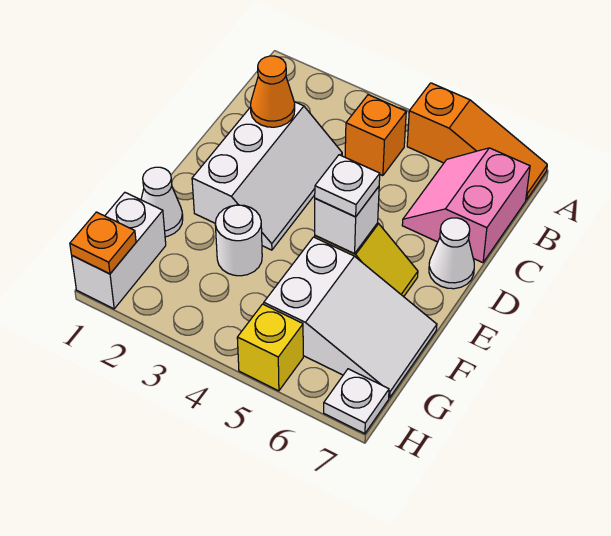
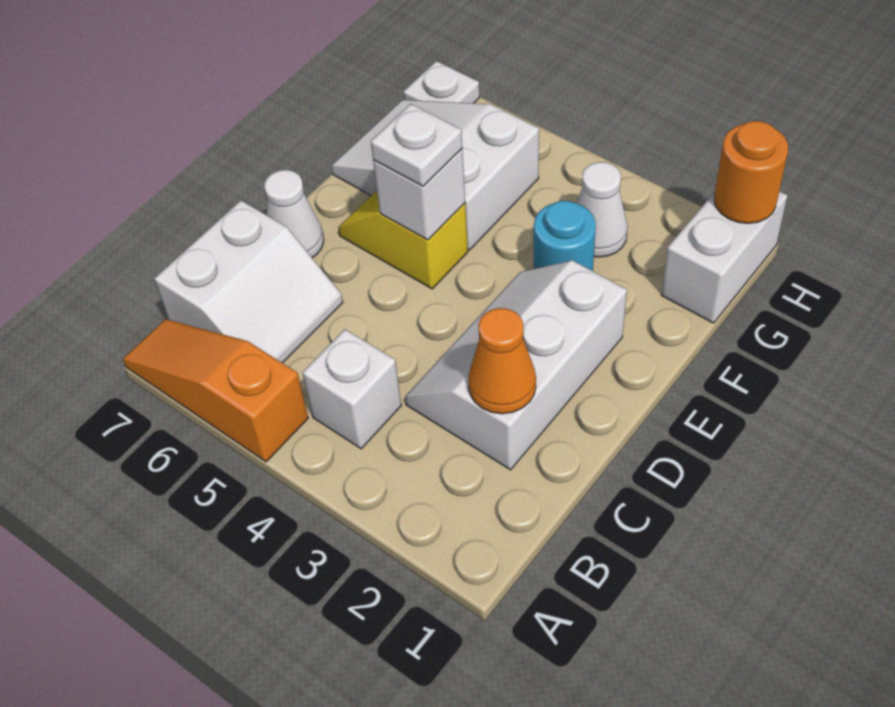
orange 1x1 brick [345,95,406,176] -> white 1x1 brick [302,329,401,449]
pink 2x2 slope [402,148,530,263] -> white 2x2 slope [154,200,343,363]
white 1x1 cone [141,167,183,237] -> white 1x1 cone moved to [577,162,628,257]
white 1x1 round brick [215,205,262,276] -> cyan 1x1 round brick [534,201,596,271]
orange 1x1 plate [70,212,136,274] -> orange 1x1 round brick [714,121,788,223]
yellow 1x1 brick [237,304,303,391] -> none

